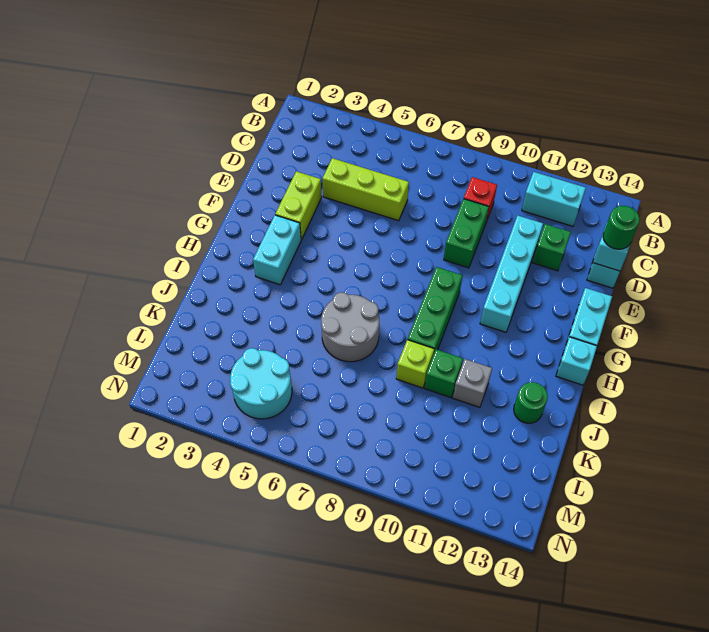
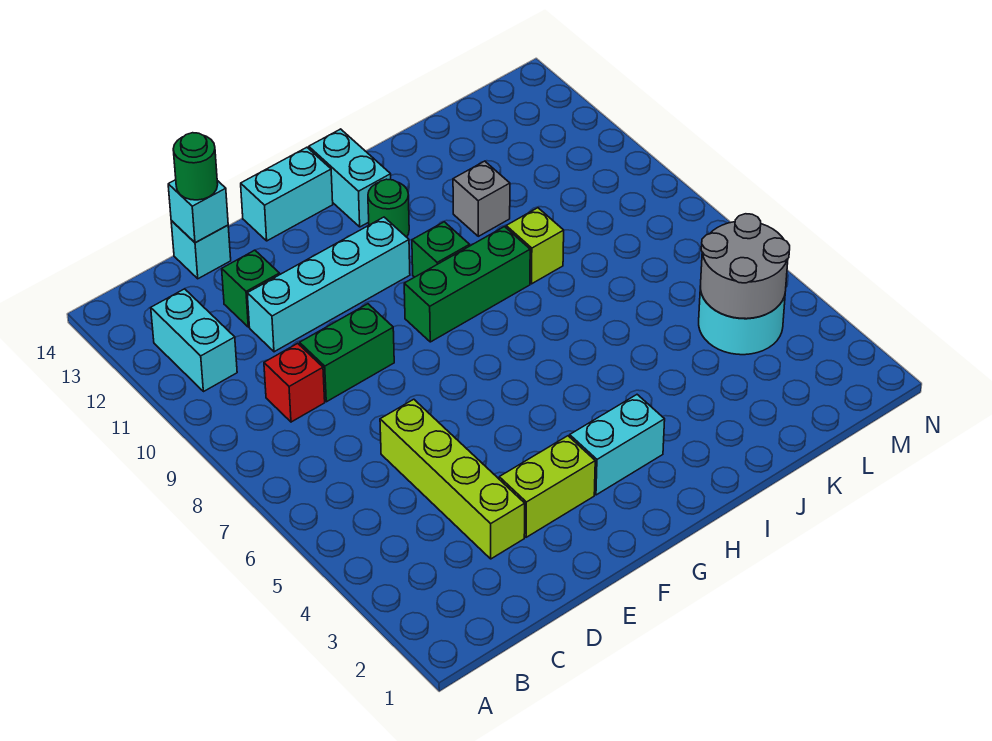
lime 1x3 brick [322,158,409,221] -> lime 1x4 brick [380,399,525,559]
cyan 1x1 brick [556,337,597,385] -> cyan 1x2 brick [309,129,391,227]
grey 2x2 round brick [321,292,379,362] -> grey 2x2 round brick moved to [701,214,790,319]
green 1x1 brick [424,349,463,398] -> green 1x1 brick moved to [412,222,470,277]
green 1x1 round brick [514,382,548,423] -> green 1x1 round brick moved to [368,179,409,237]

